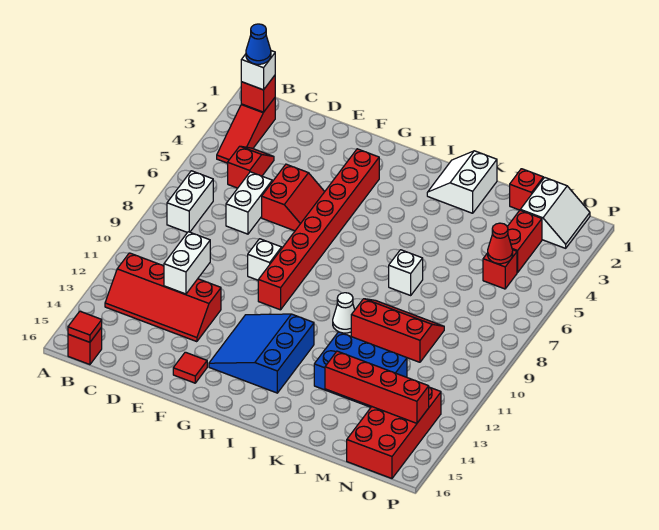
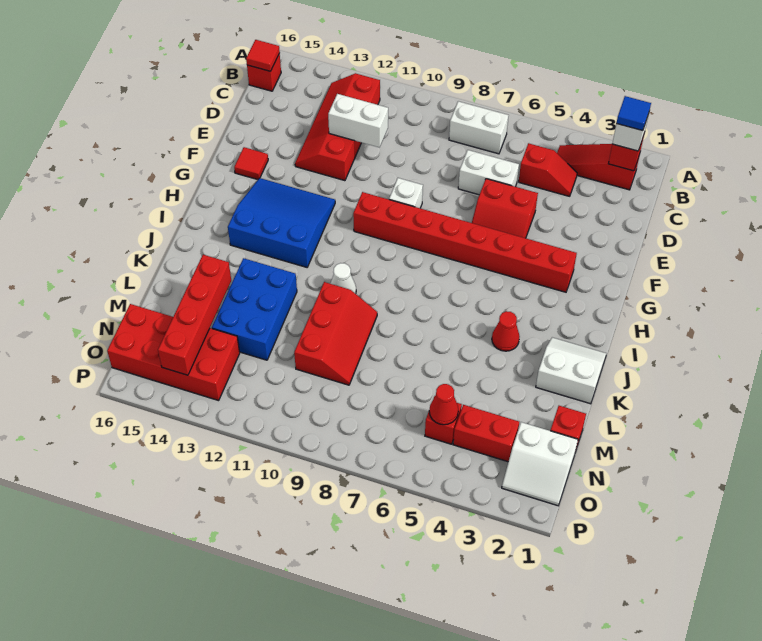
blue 1x1 cone [246,24,271,64] -> blue 1x1 tile [616,96,651,131]
none -> red 1x1 cone [492,311,520,351]
white 1x1 brick [389,250,423,295] -> none

